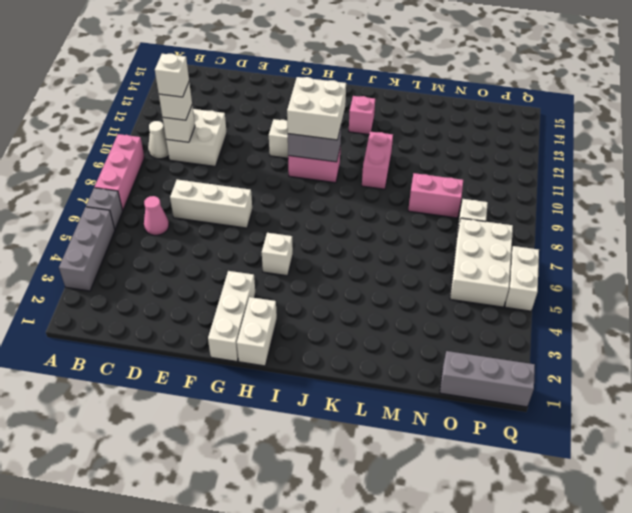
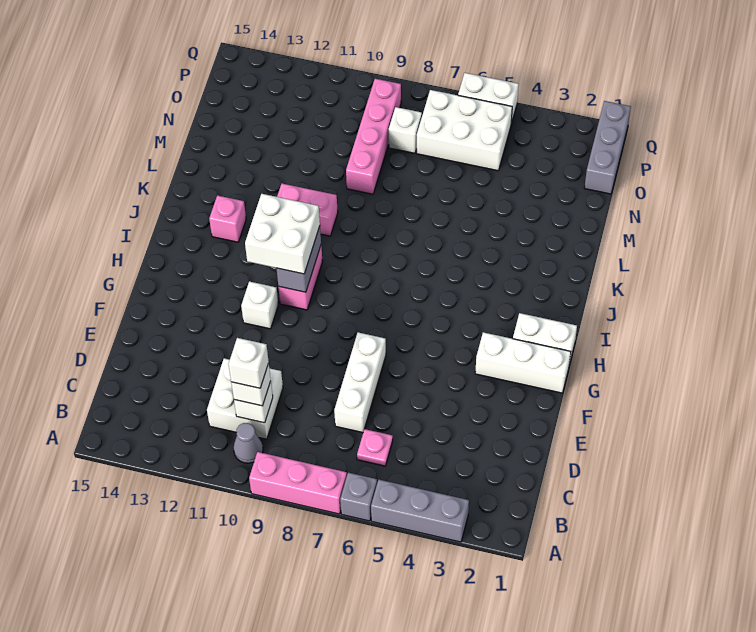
white 1x1 cone [148,121,169,159] -> grey 1x1 cone [233,423,263,463]
pink 1x1 cone [144,196,169,235] -> pink 1x1 plate [357,429,393,466]
white 1x1 brick [262,233,293,276] -> none
pink 1x2 brick [408,173,463,218] -> pink 1x4 brick [346,79,401,194]

